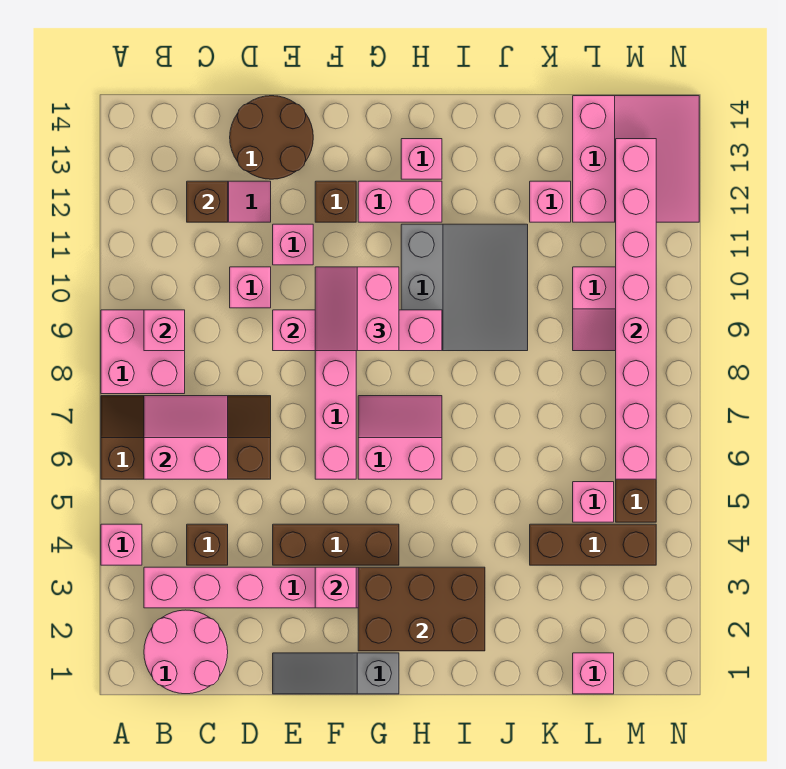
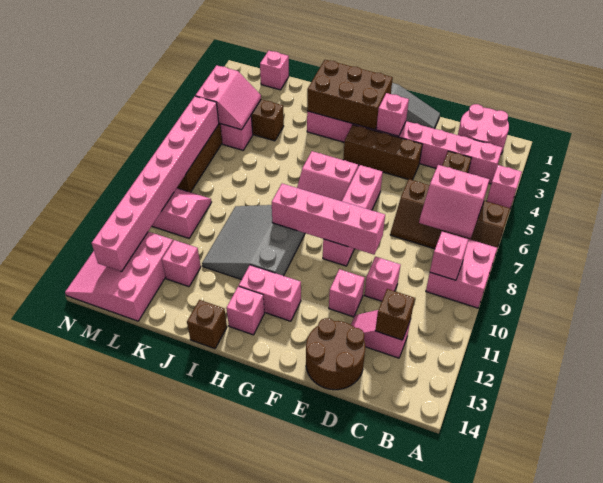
pink 2x2 slope [315,267,399,351] -> pink 2x2 slope moved to [195,65,261,130]
brown 1x1 brick [315,181,356,222] -> brown 1x1 brick moved to [187,300,227,349]

